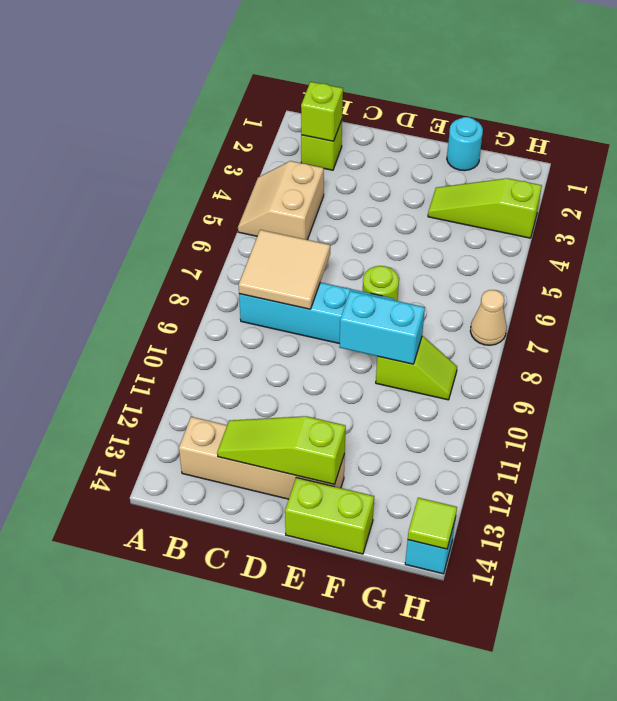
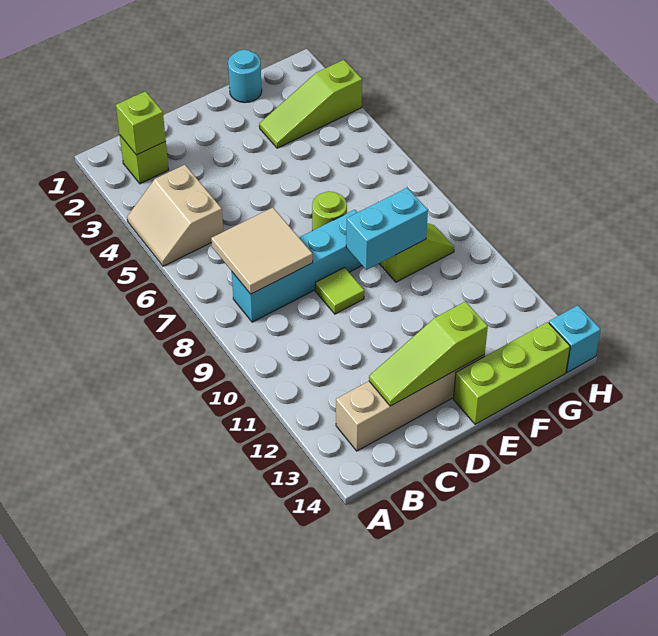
lime 1x2 brick [285,477,374,554] -> lime 1x3 brick [453,322,570,424]
tan 1x1 cone [470,290,507,345] -> none
lime 1x1 tile [408,498,457,549] -> lime 1x1 tile moved to [315,268,364,314]

